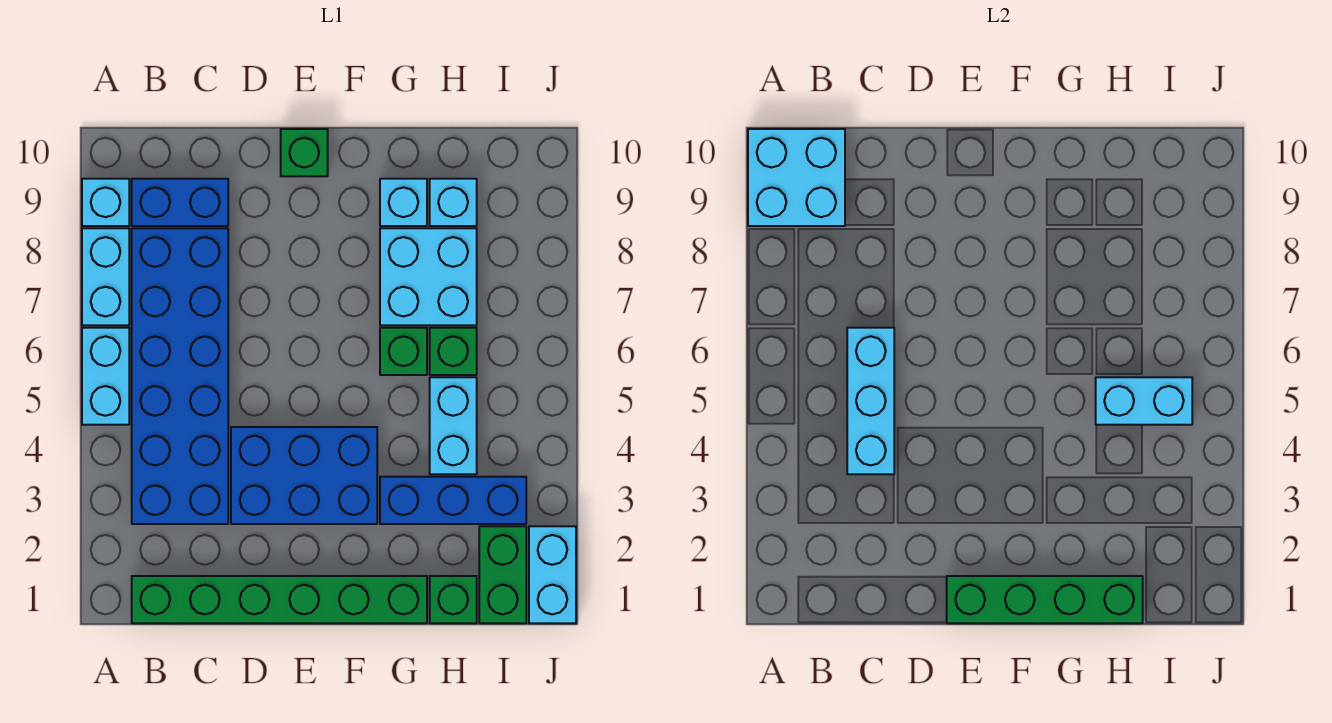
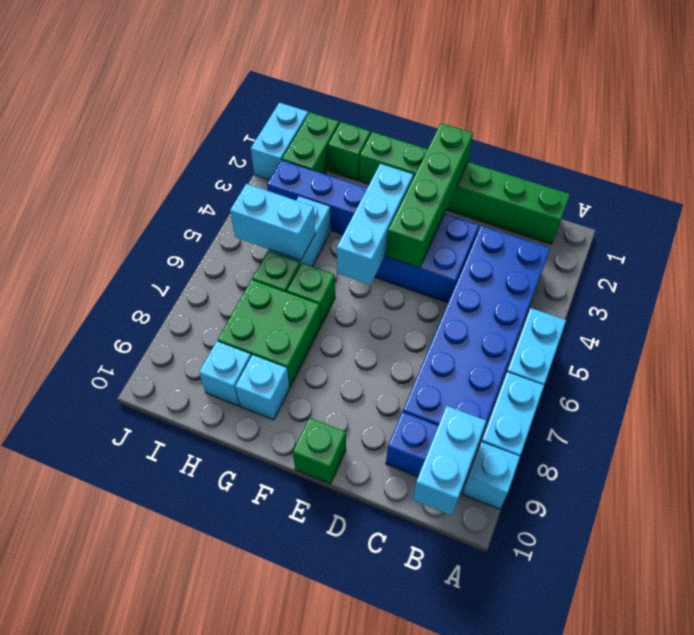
cyan 2x2 brick [748,129,845,226] -> cyan 1x2 brick [413,406,486,515]
cyan 1x3 brick [847,328,894,474] -> cyan 1x3 brick moved to [337,164,413,285]
green 1x4 brick [947,576,1143,623] -> green 1x4 brick turned to [386,123,473,268]
cyan 2x2 brick [380,228,477,325] -> green 2x2 brick [218,280,321,387]

